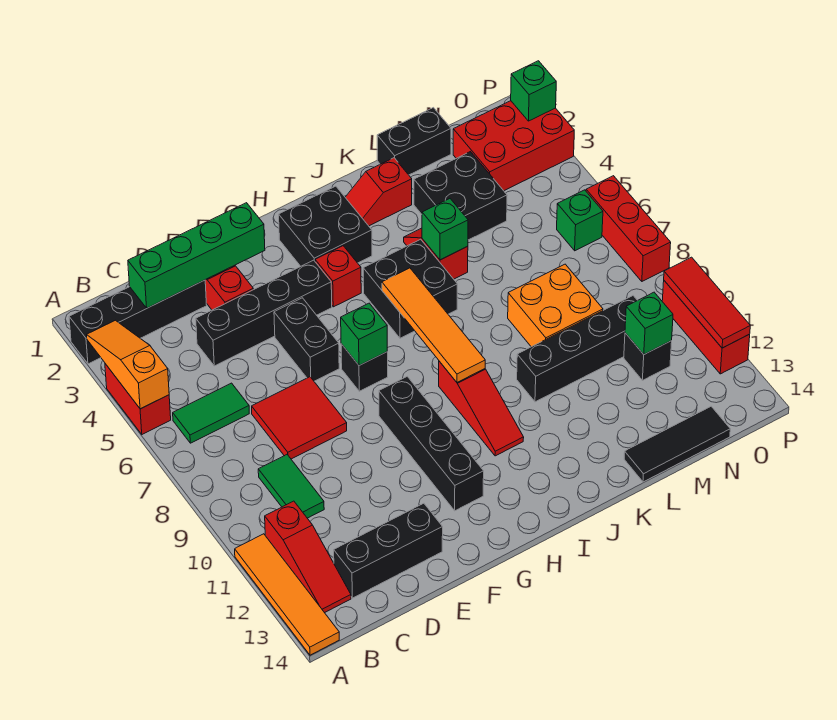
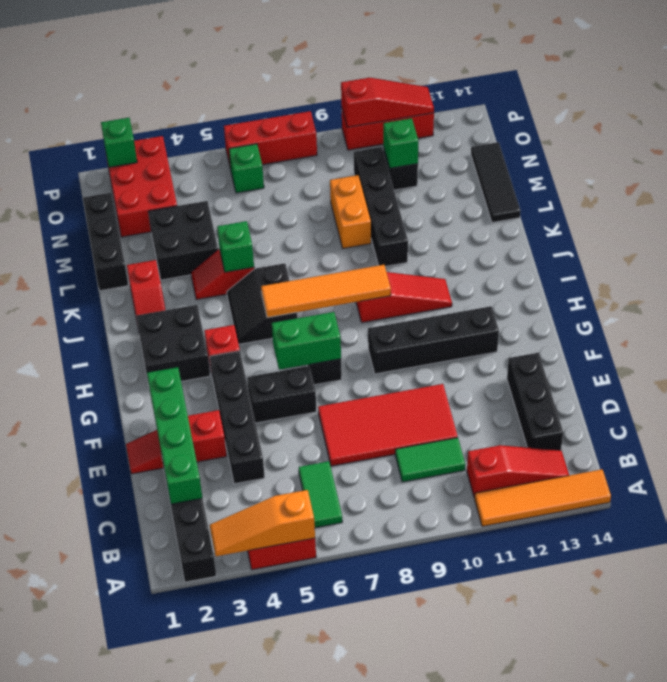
red 2x2 tile [252,377,347,459] -> red 2x4 tile [318,384,458,466]
green 1x1 brick [341,303,387,365] -> green 1x2 brick [272,312,341,370]
black 2x2 brick [363,239,457,338] -> black 2x2 slope [227,263,297,344]
black 1x2 brick [377,108,451,175] -> black 1x3 brick [83,193,128,291]
orange 2x2 brick [508,264,603,347] -> orange 1x2 brick [330,175,371,248]
red 1x3 tile [664,257,750,348] -> red 1x3 slope [341,78,434,127]

